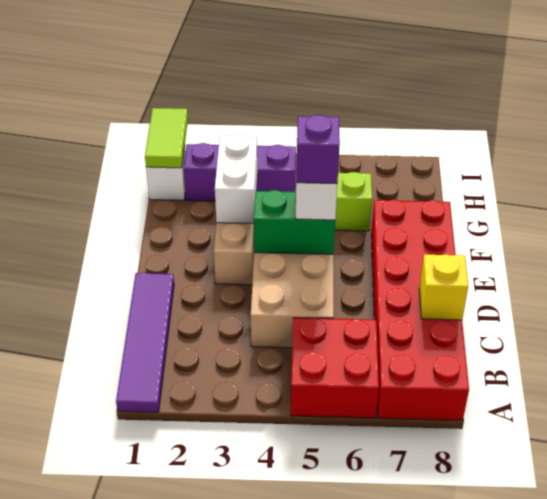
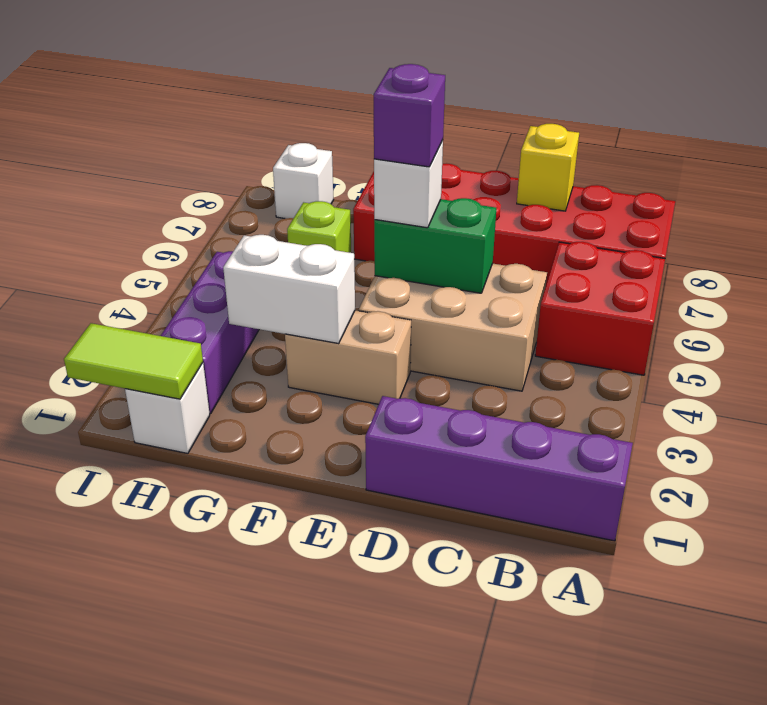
purple 1x4 tile [116,273,174,412] -> purple 1x4 brick [365,396,633,541]
green 1x2 brick [254,190,335,254] -> green 1x2 brick turned to [374,198,496,293]
none -> white 1x1 brick [273,143,334,219]

